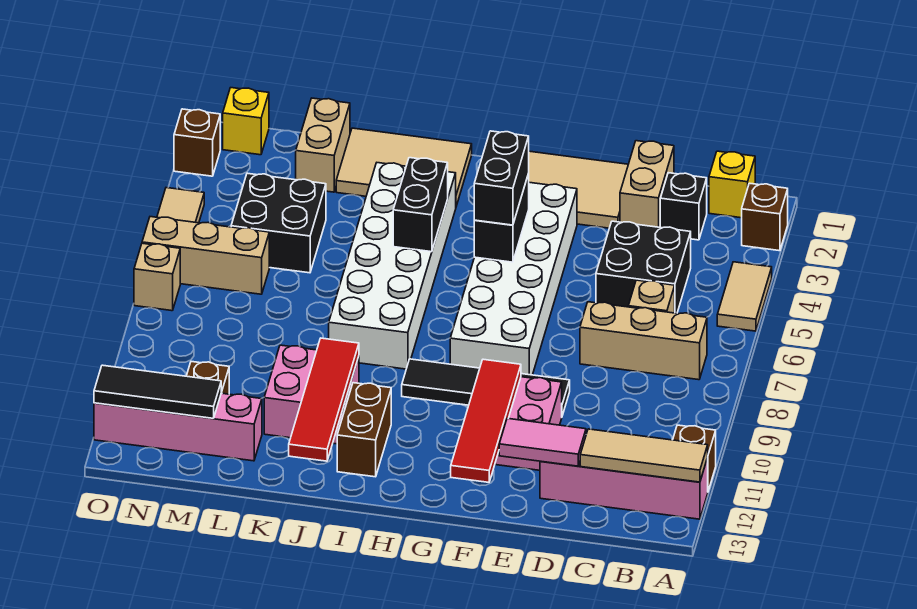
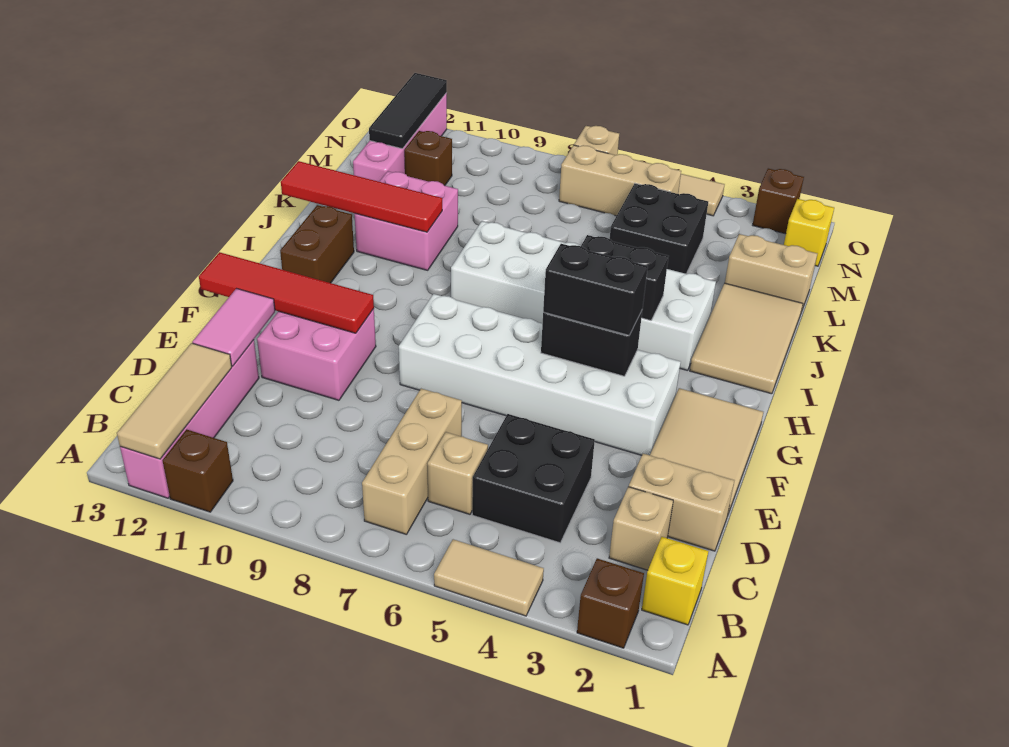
black 1x1 brick [660,173,707,240] -> tan 1x1 brick [609,487,673,570]
black 1x4 tile [402,359,570,416] -> none
brown 1x2 brick [337,383,391,477] -> brown 1x2 brick turned to [280,205,354,283]
tan 1x3 brick [142,217,269,294] -> tan 1x3 brick turned to [559,145,681,216]

